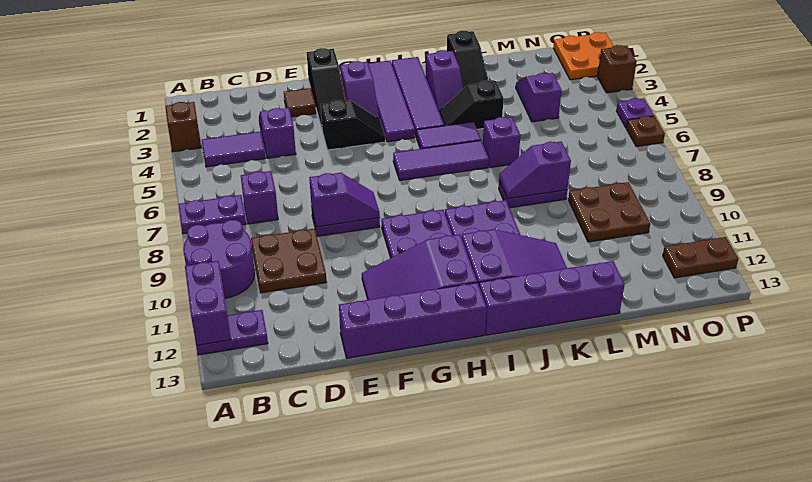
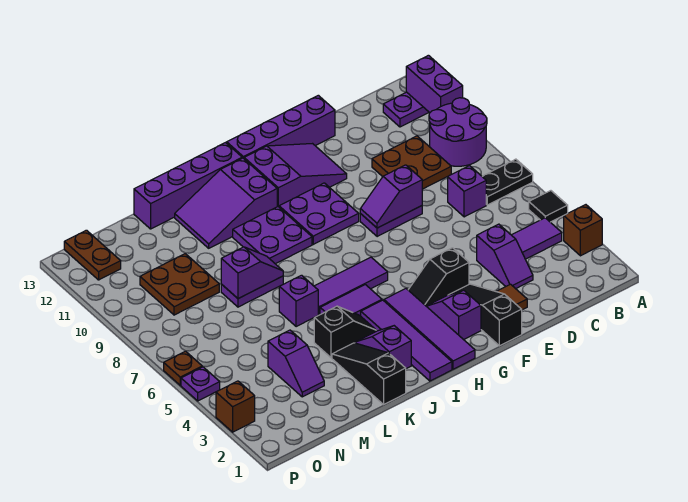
none -> black 1x1 tile [529,191,568,222]
purple 1x2 plate [178,195,246,234] -> black 1x2 plate [482,159,533,205]
orange 2x2 plate [553,32,613,80] -> none
brown 1x2 plate [663,237,738,278] -> brown 1x2 plate turned to [64,230,121,280]

